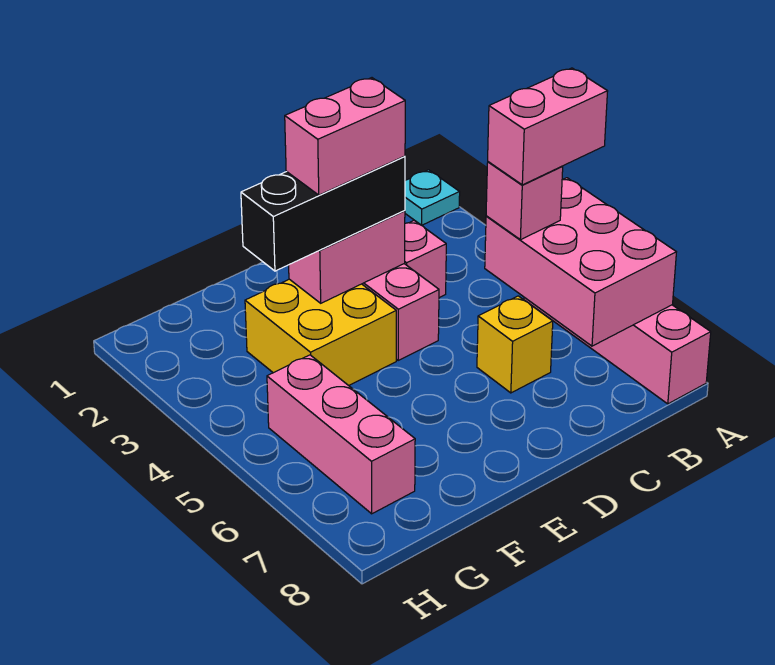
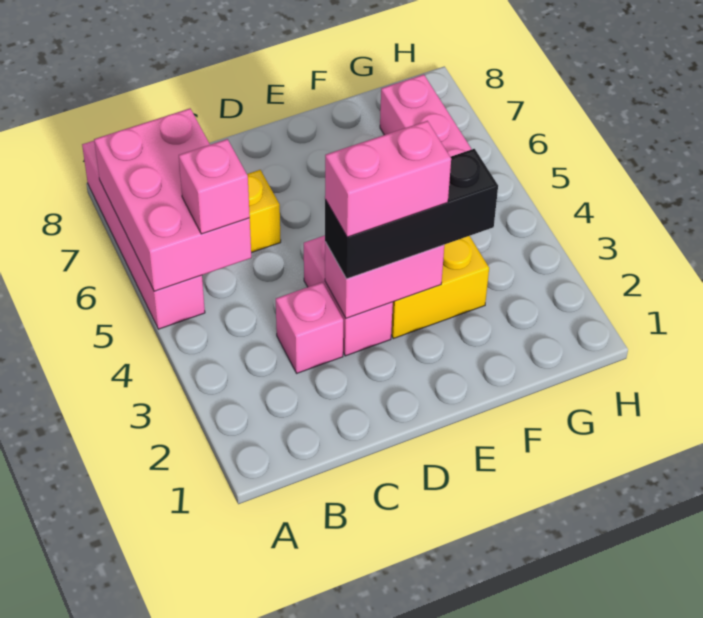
cyan 1x1 plate [405,170,460,225] -> none
pink 1x2 brick [488,68,608,185] -> none

